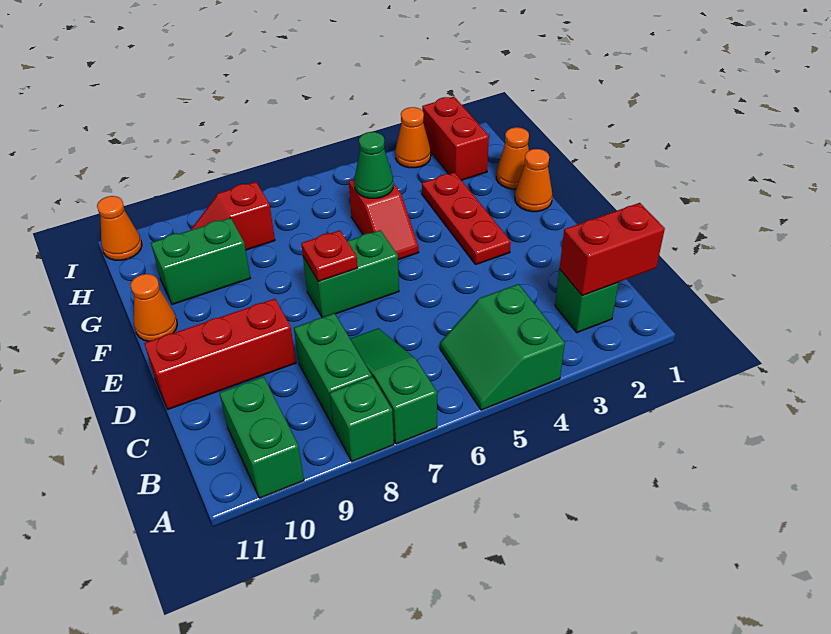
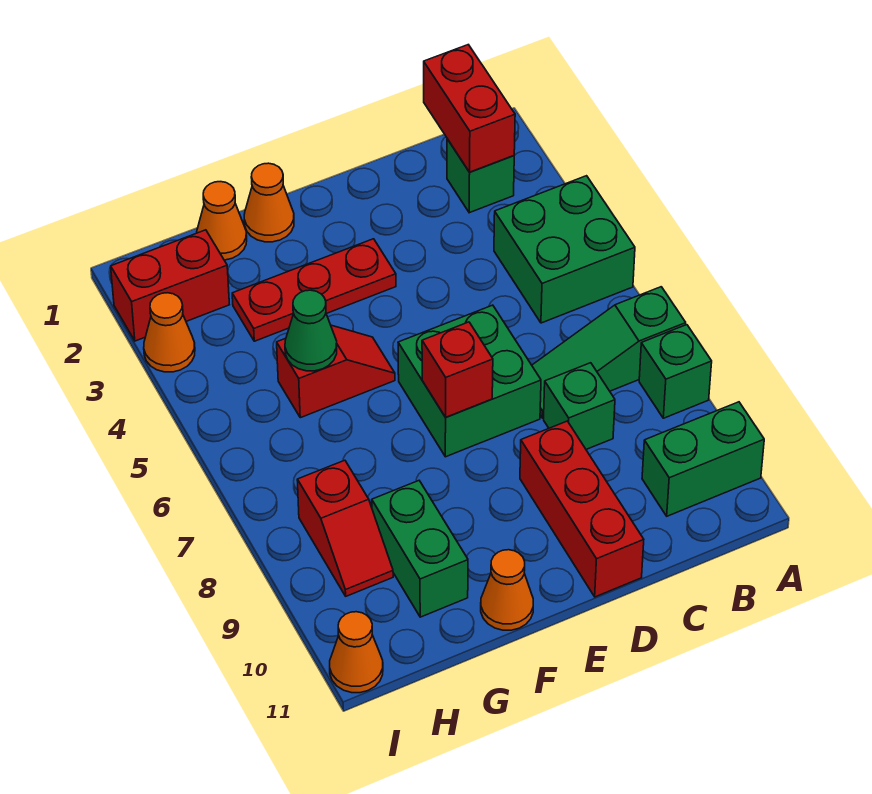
green 2x2 slope [440,284,565,410] -> green 2x2 brick [494,176,635,323]
green 1x2 brick [294,313,372,427] -> green 1x1 brick [544,363,615,449]
green 1x2 brick [303,230,399,317] -> green 2x2 brick [398,305,541,457]
red 1x1 plate [301,230,358,281] -> red 1x1 brick [422,322,493,417]

